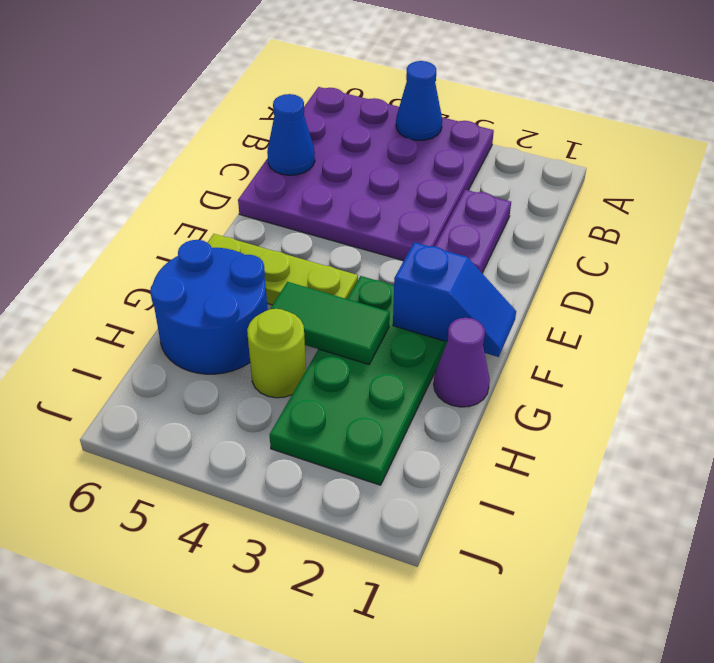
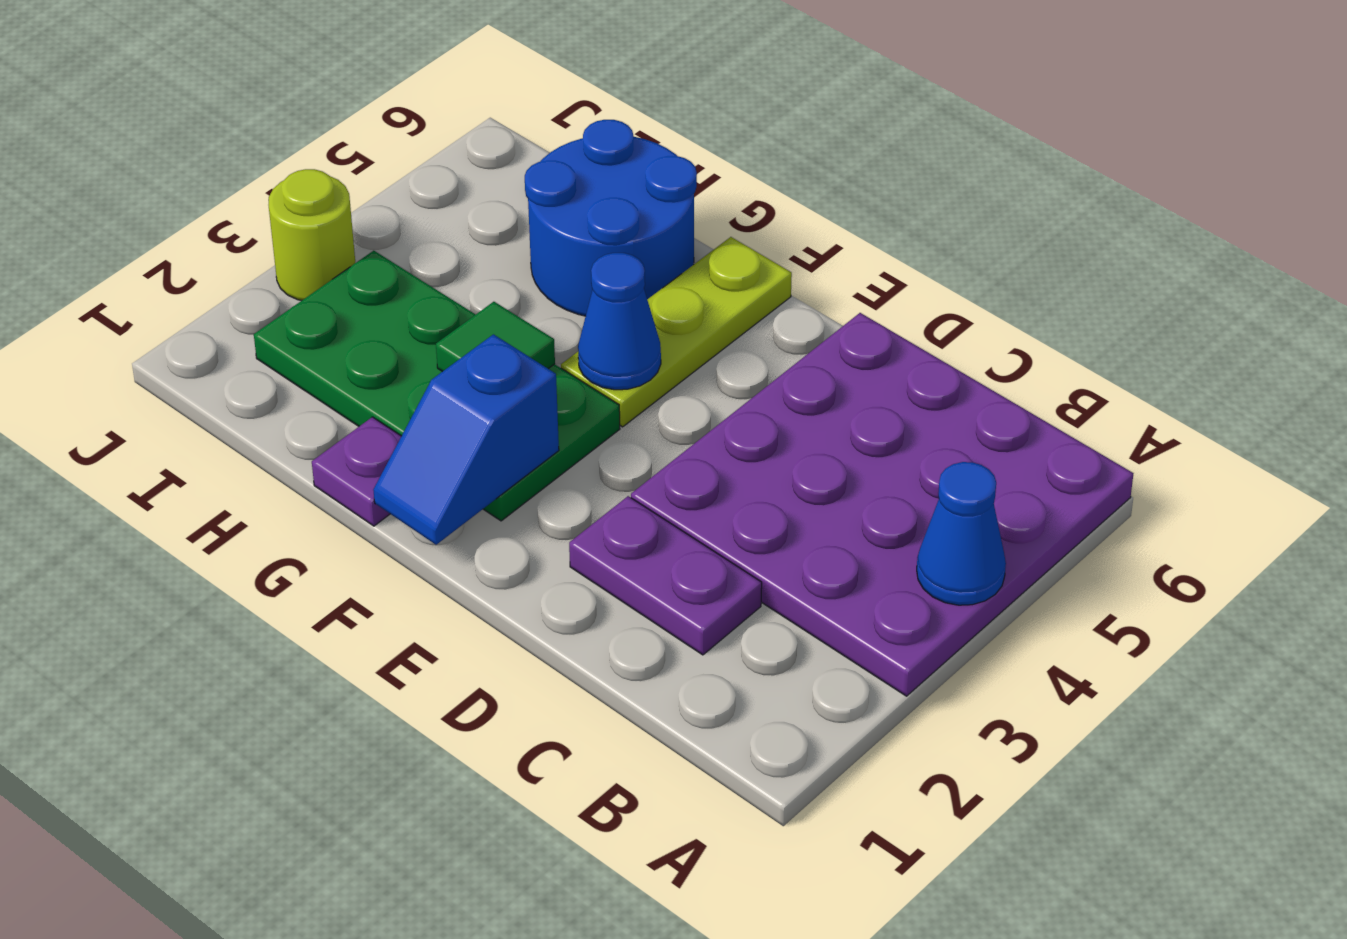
blue 1x1 cone [267,94,315,175] -> blue 1x1 cone moved to [578,253,661,390]
purple 1x1 cone [434,318,490,407] -> purple 1x1 plate [312,417,401,526]
green 1x2 tile [270,282,390,364] -> green 1x1 tile [436,302,555,372]
lime 1x1 round brick [247,309,306,398] -> lime 1x1 round brick moved to [269,169,355,300]

